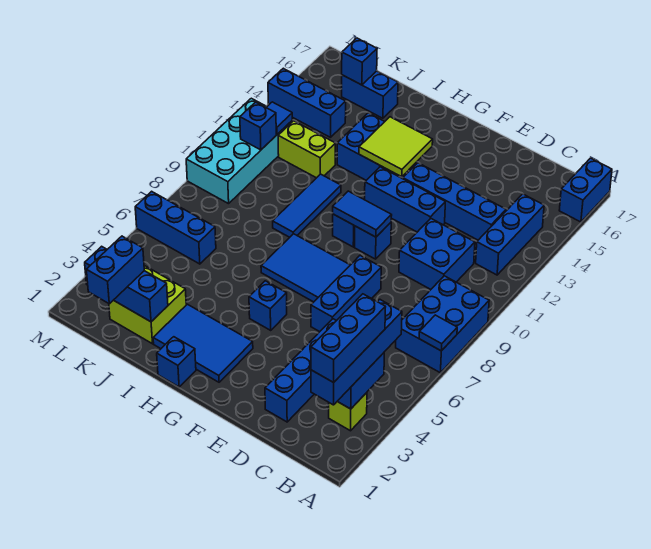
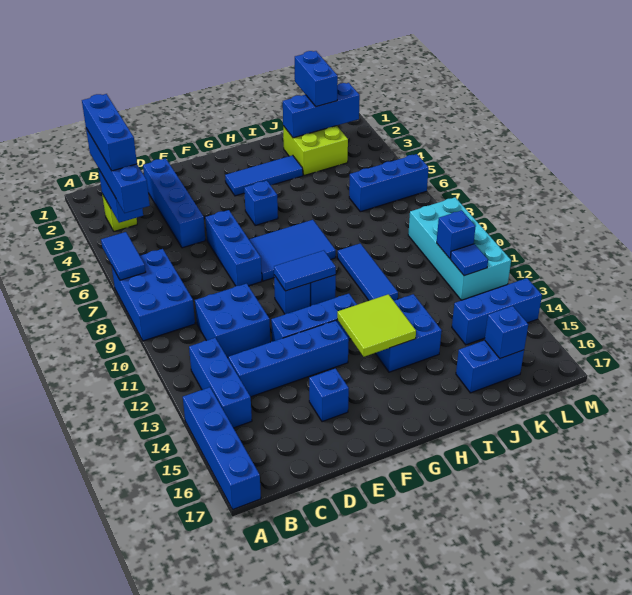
blue 1x1 tile [419,315,457,351] -> blue 1x2 tile [101,232,146,280]
blue 1x2 brick [559,158,612,222] -> blue 1x4 brick [183,387,261,510]
blue 2x3 tile [153,304,253,382] -> blue 1x3 tile [225,155,303,196]
blue 1x1 brick [157,337,196,387] -> blue 1x1 brick moved to [309,368,349,422]
lime 1x2 brick [278,121,335,178] -> none

